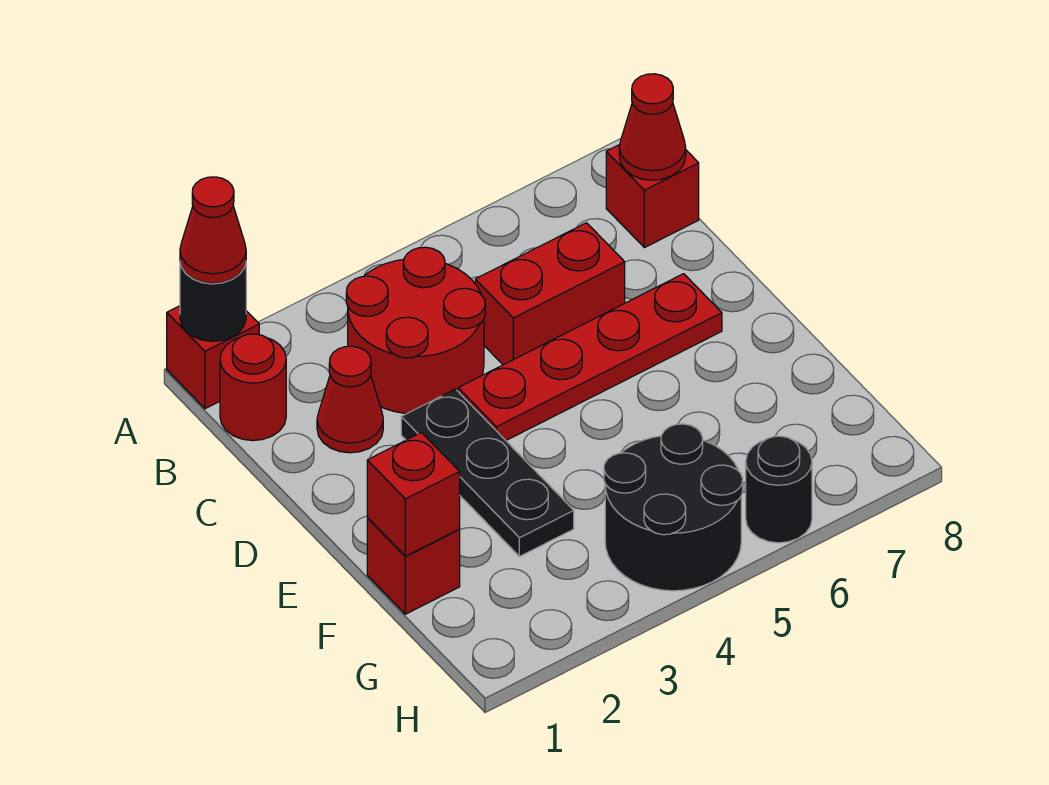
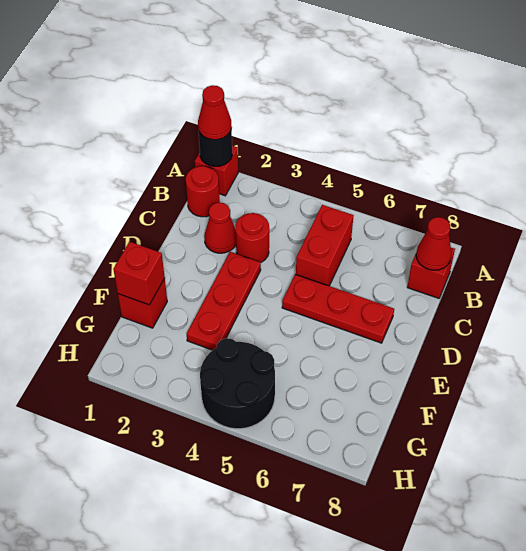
red 2x2 round brick [346,247,485,413] -> red 1x1 round brick [235,213,269,262]
red 1x2 brick [475,223,625,365] -> red 1x2 brick turned to [296,205,354,286]
black 1x3 plate [401,389,574,556] -> red 1x3 plate [187,252,261,350]
red 1x4 plate [458,274,722,440] -> red 1x3 plate [282,274,394,343]
black 1x1 round brick [746,436,812,543] -> none

